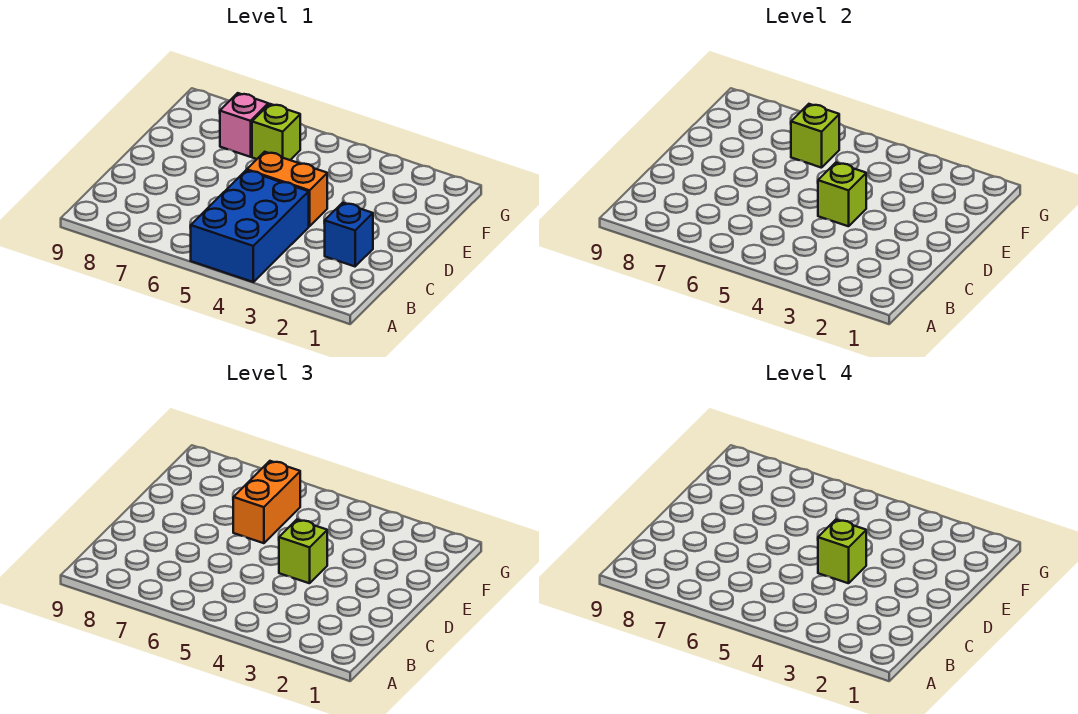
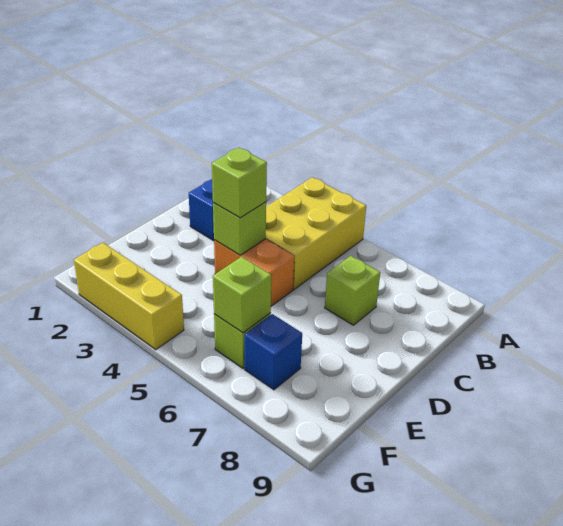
blue 2x3 brick [191,170,309,282] -> yellow 2x3 brick [266,177,366,289]
lime 1x1 brick [818,520,866,583] -> lime 1x1 brick moved to [325,256,380,325]
orange 1x2 brick [233,461,300,543] -> none
pink 1x1 brick [220,93,268,157] -> blue 1x1 brick [245,314,302,390]
none -> yellow 1x3 brick [74,243,184,350]

